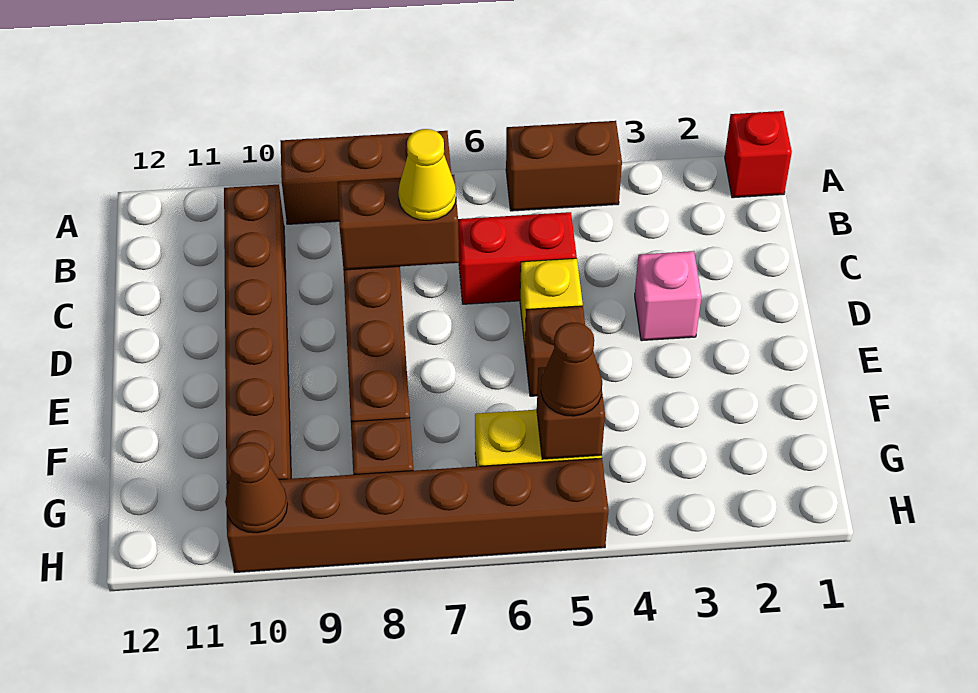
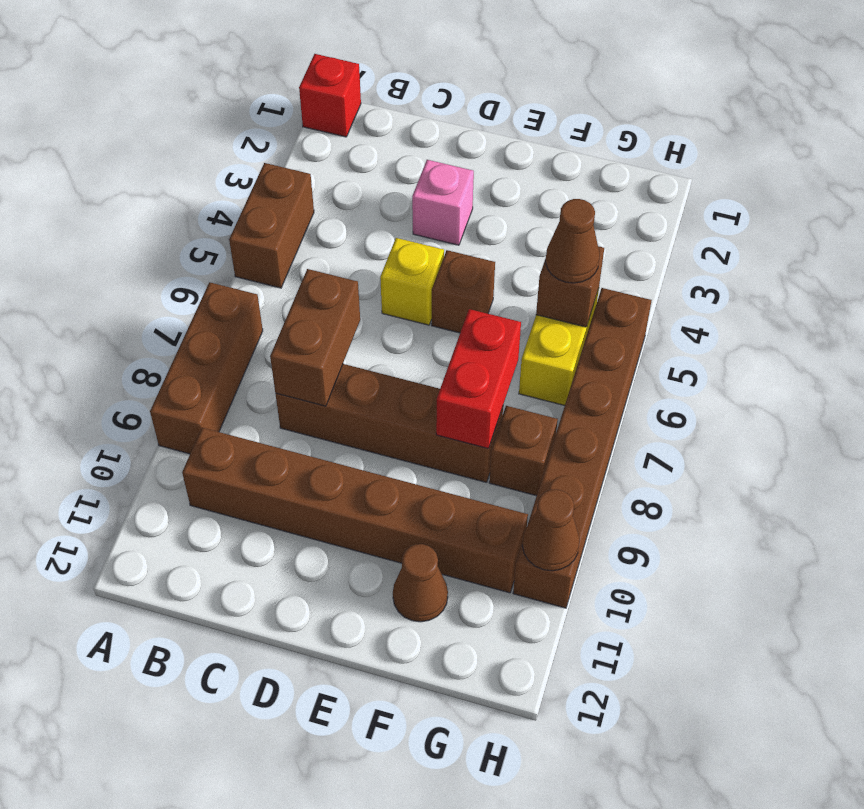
red 1x2 brick [458,212,577,304] -> red 1x2 brick moved to [436,309,521,449]
yellow 1x1 cone [398,129,456,220] -> none
none -> brown 1x1 cone [393,544,448,622]

